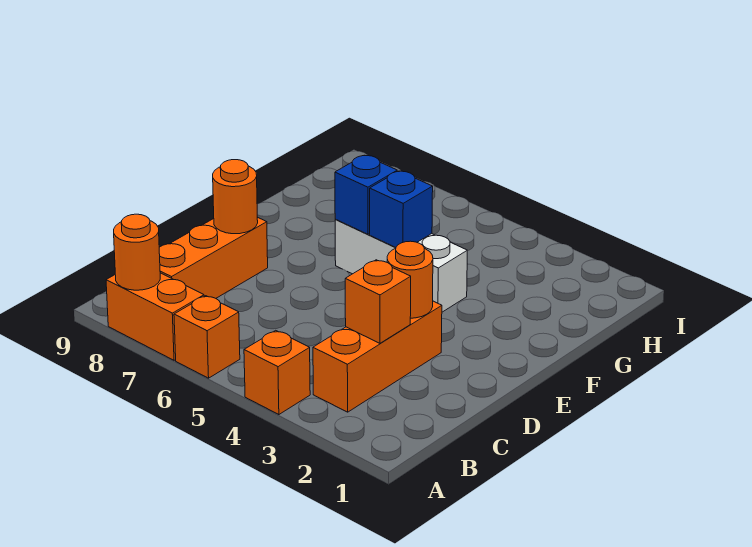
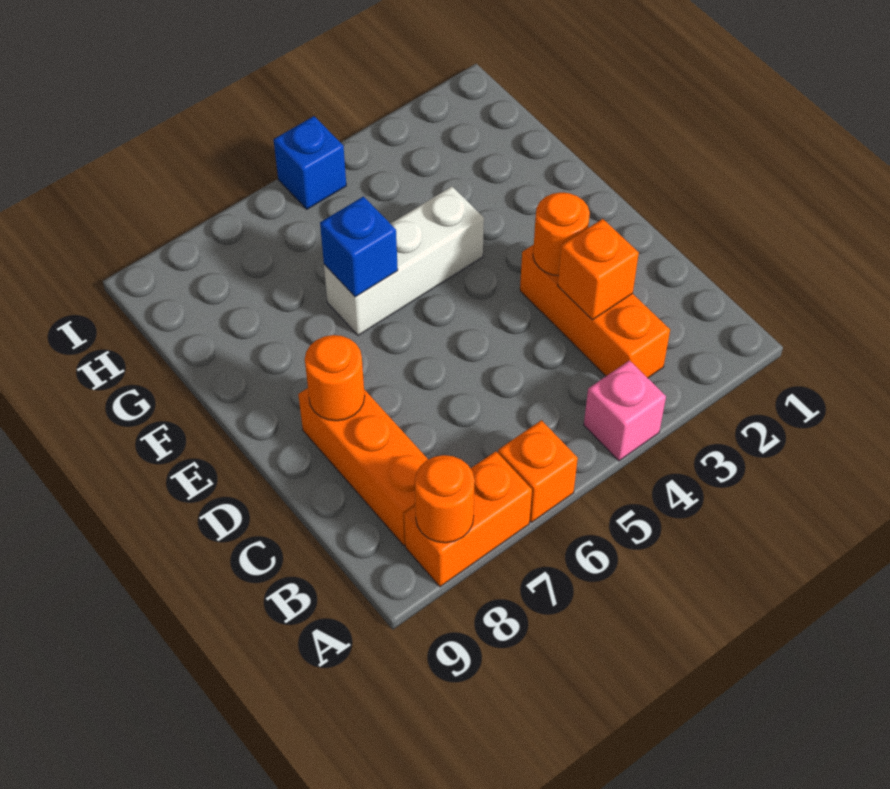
orange 1x1 brick [244,330,310,415] -> pink 1x1 brick [584,360,666,461]
blue 1x1 brick [370,171,433,247] -> blue 1x1 brick moved to [274,116,346,209]

